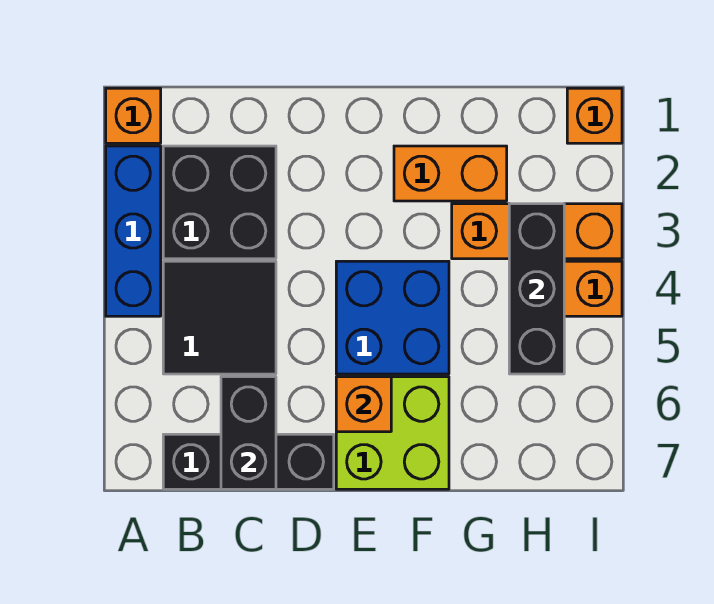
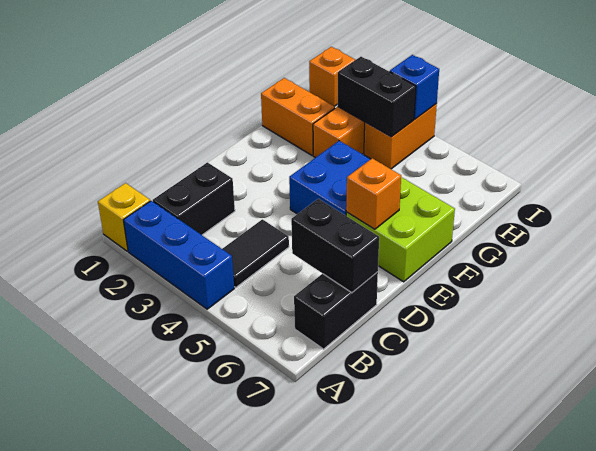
orange 1x1 brick [106,88,161,143] -> yellow 1x1 brick [98,183,150,251]
black 2x2 brick [163,146,276,259] -> black 1x2 brick [153,162,235,235]
black 2x2 tile [163,261,276,374] -> black 1x2 tile [223,219,289,287]
black 1x3 brick [163,434,334,489] -> black 1x2 brick [294,272,378,349]
orange 1x2 brick [394,146,507,201] -> orange 1x2 brick turned to [261,78,335,156]
black 1x3 brick [509,204,564,374] -> black 1x2 brick [338,57,416,137]
none -> blue 1x1 brick [390,55,439,119]

